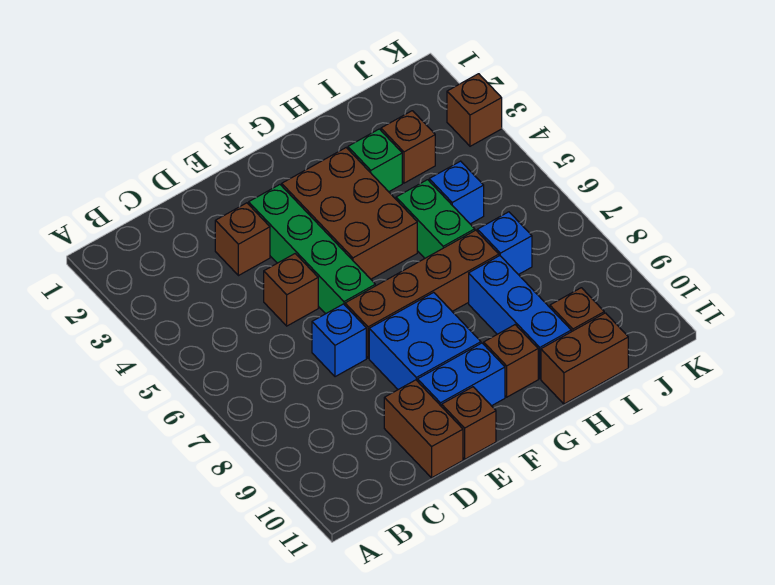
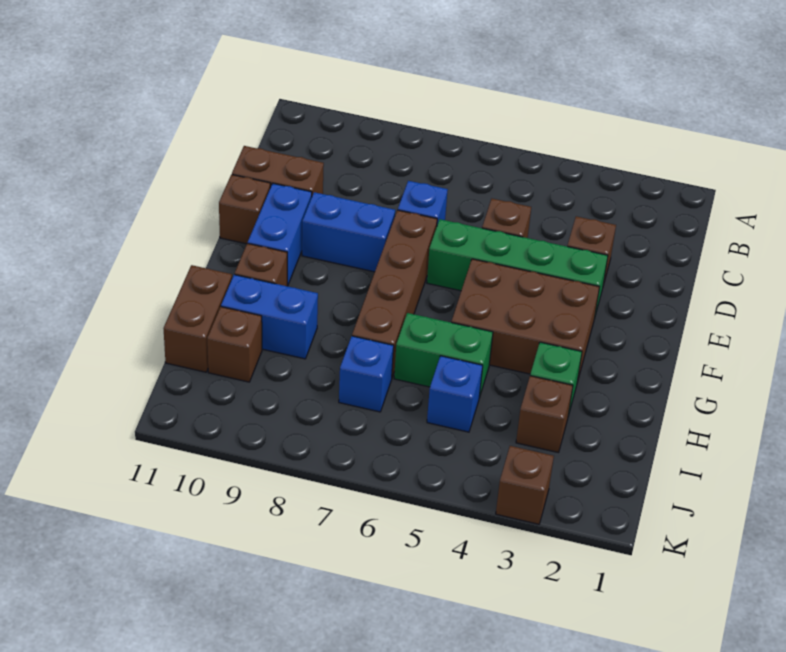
blue 2x2 brick [369,292,481,390] -> blue 1x2 brick [302,192,395,272]
blue 1x3 brick [469,256,571,379] -> blue 1x2 brick [221,275,318,359]

